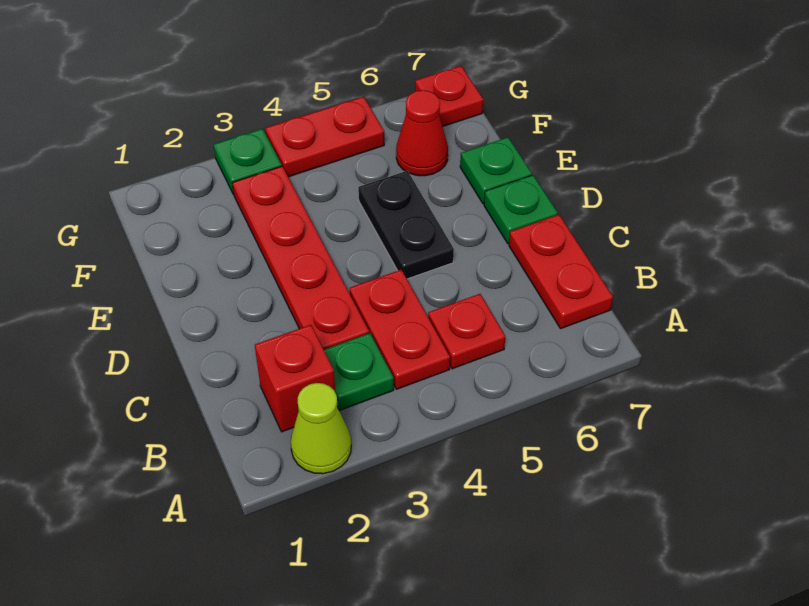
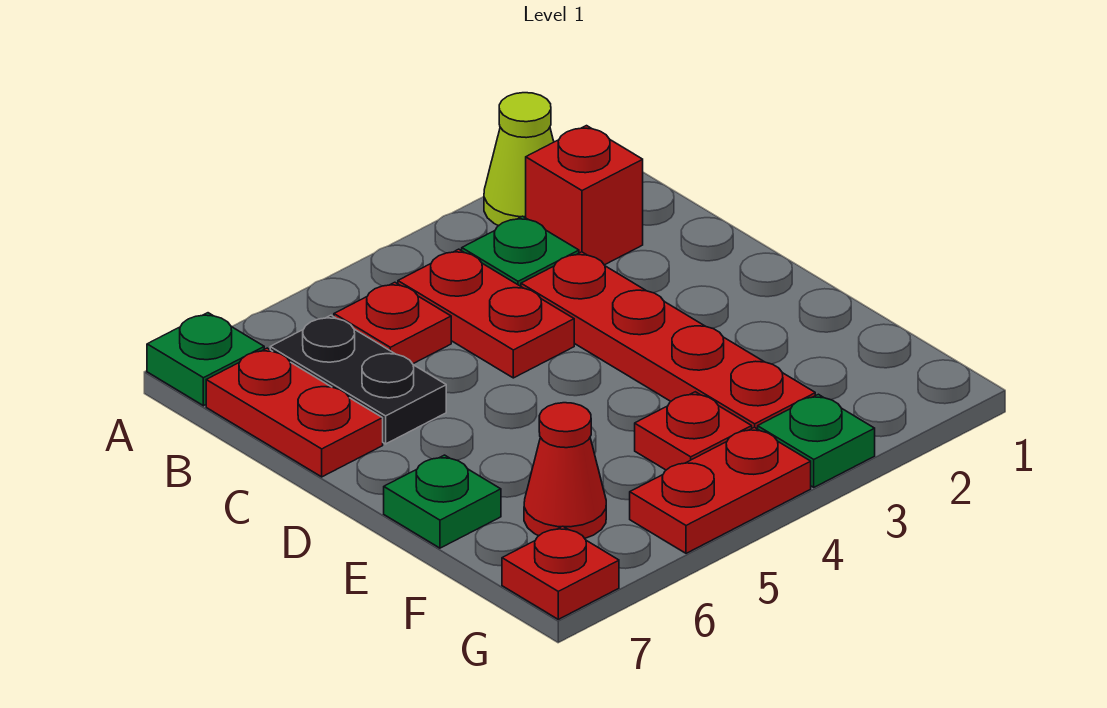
black 1x2 plate [358,171,454,279] -> black 1x2 plate moved to [270,315,446,444]
green 1x1 plate [484,175,558,243] -> green 1x1 plate moved to [147,313,264,406]
none -> red 1x1 plate [635,392,752,470]

